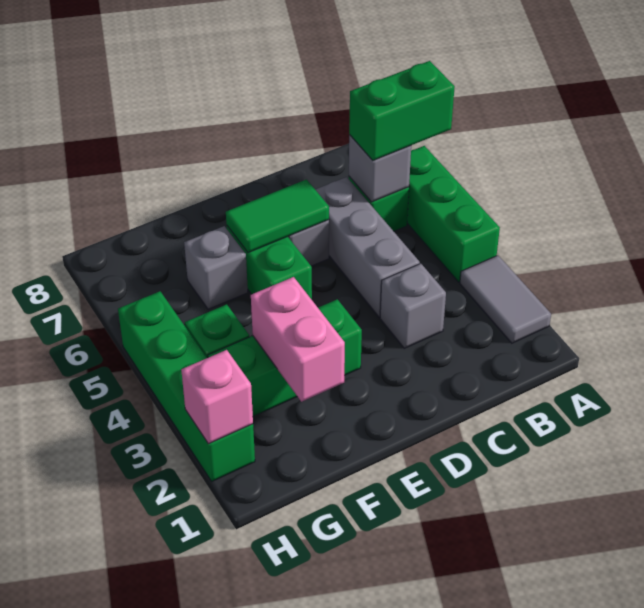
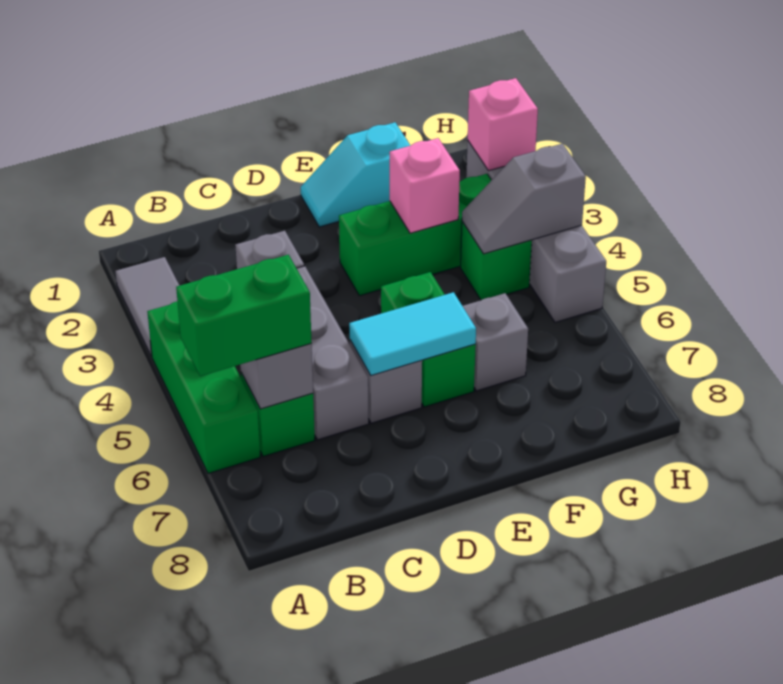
green 1x2 tile [226,179,329,253] -> cyan 1x2 tile [349,292,476,375]
none -> cyan 1x2 slope [301,122,410,227]
pink 1x2 brick [251,277,345,402] -> pink 1x1 brick [390,138,460,233]
none -> grey 1x2 slope [462,144,586,254]
green 1x4 brick [118,291,255,481] -> grey 1x4 brick [466,141,606,322]

